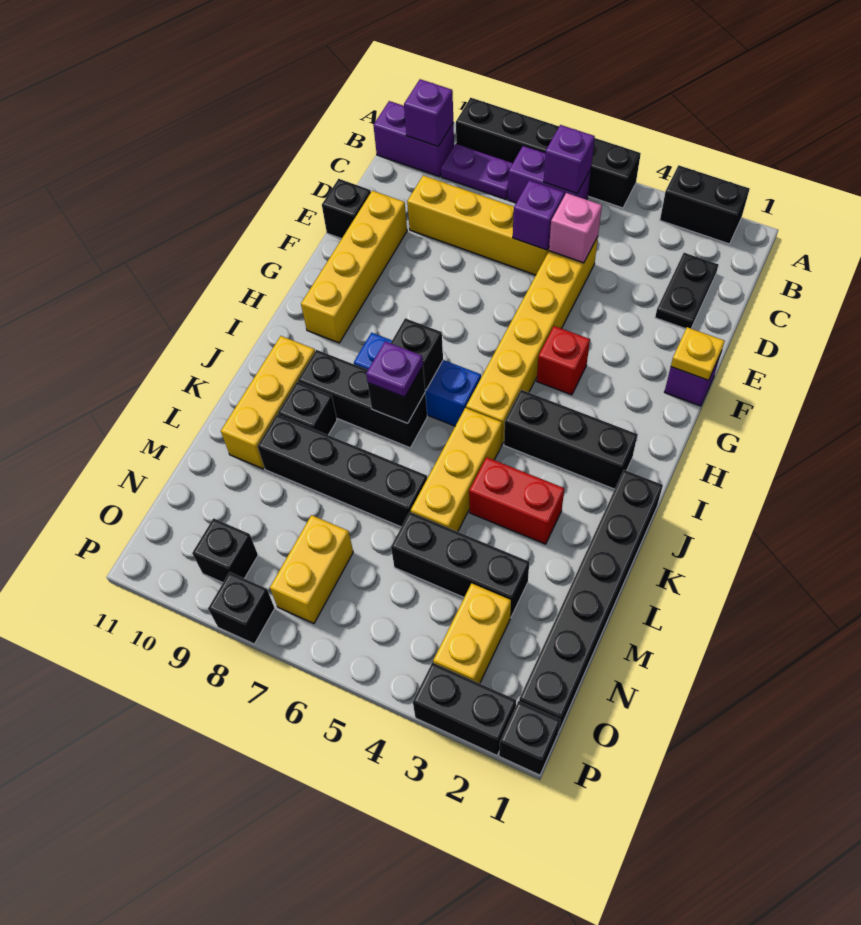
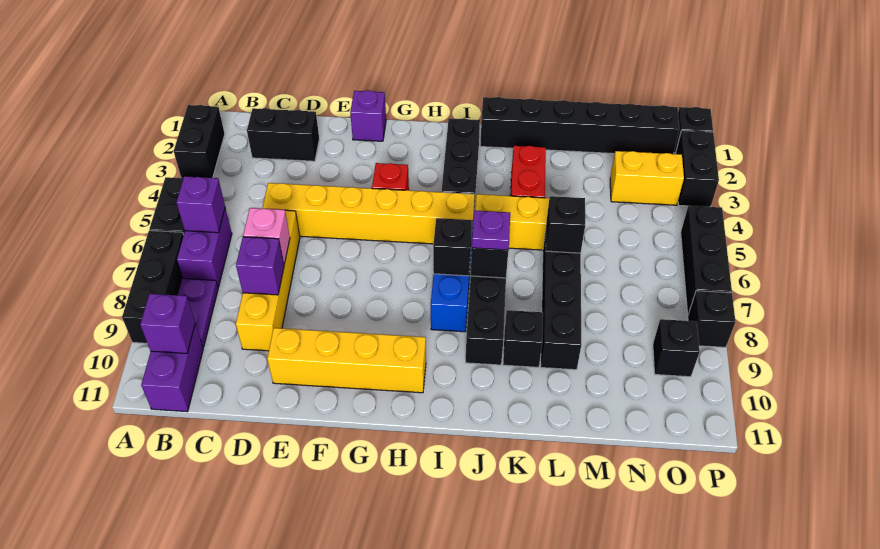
black 1x2 plate [655,253,718,329] -> black 1x2 brick [247,108,319,161]
pink 1x1 brick [549,193,602,263] -> pink 1x1 brick moved to [243,208,290,264]
purple 1x1 brick [513,180,564,250] -> purple 1x1 brick moved to [236,237,284,295]
black 1x1 brick [322,179,371,239] -> black 1x1 brick moved to [546,196,585,253]
yellow 1x1 plate [671,327,725,380] -> none
yellow 1x3 brick [221,336,315,469] -> none
black 1x3 brick [391,512,529,618] -> black 1x3 brick moved to [681,206,732,314]
yellow 1x2 brick [270,515,353,623] -> none

